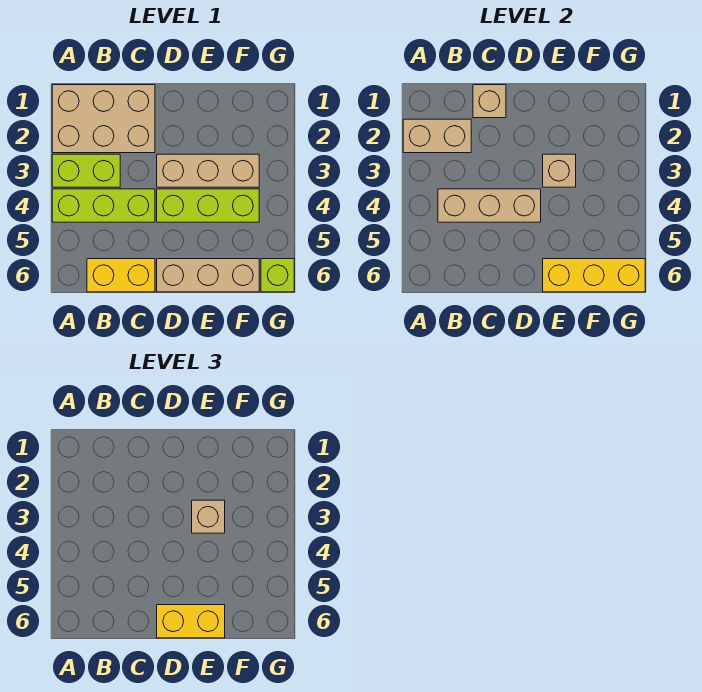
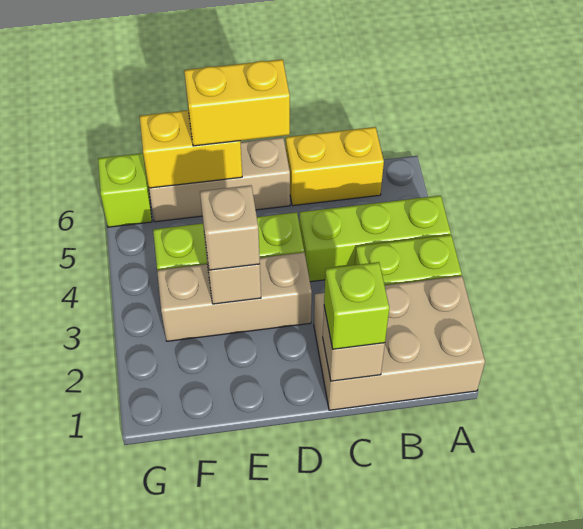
tan 1x2 brick [403,119,471,153] -> none
tan 1x3 brick [438,189,541,222] -> none
none -> lime 1x1 brick [324,262,389,349]
yellow 1x3 brick [543,259,645,292] -> yellow 1x2 brick [140,110,242,188]

